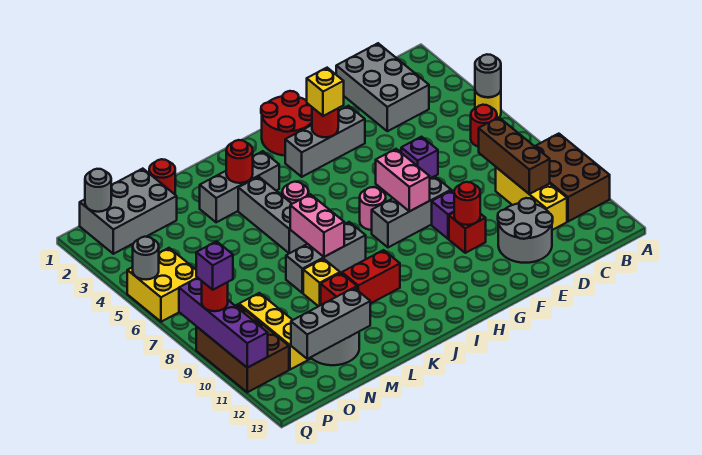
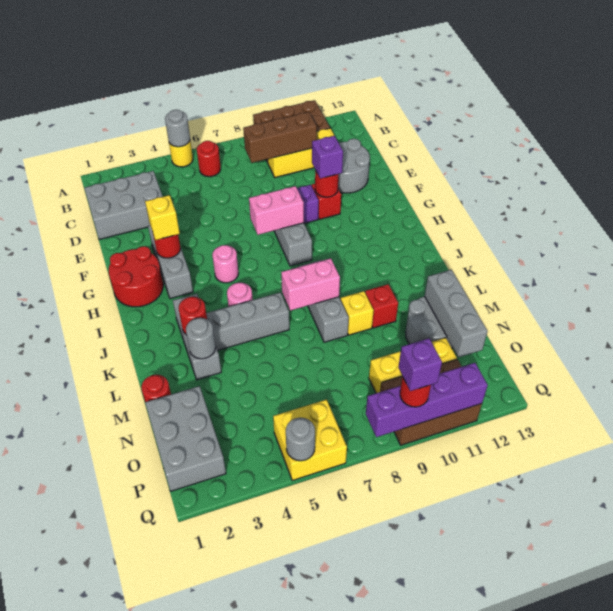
purple 1x1 brick [401,137,438,179] -> purple 1x1 brick moved to [312,136,343,179]
pink 1x1 round brick [360,187,386,230] -> pink 1x1 round brick moved to [212,245,239,283]
red 1x2 brick [342,250,400,304] -> none
grey 1x1 round brick [85,169,111,212] -> grey 1x1 round brick moved to [186,318,216,359]

